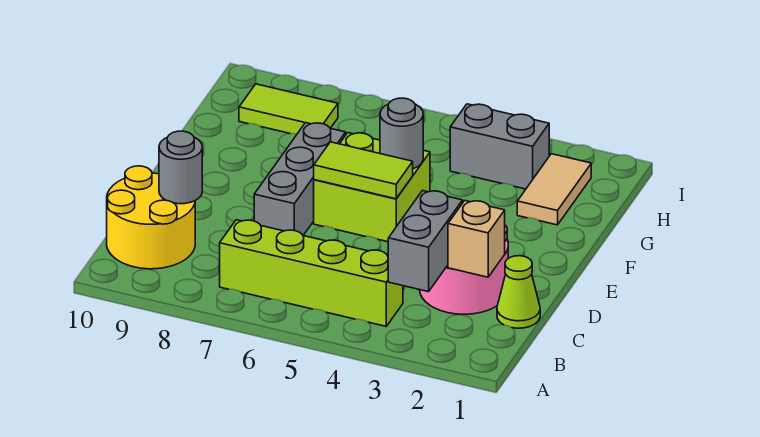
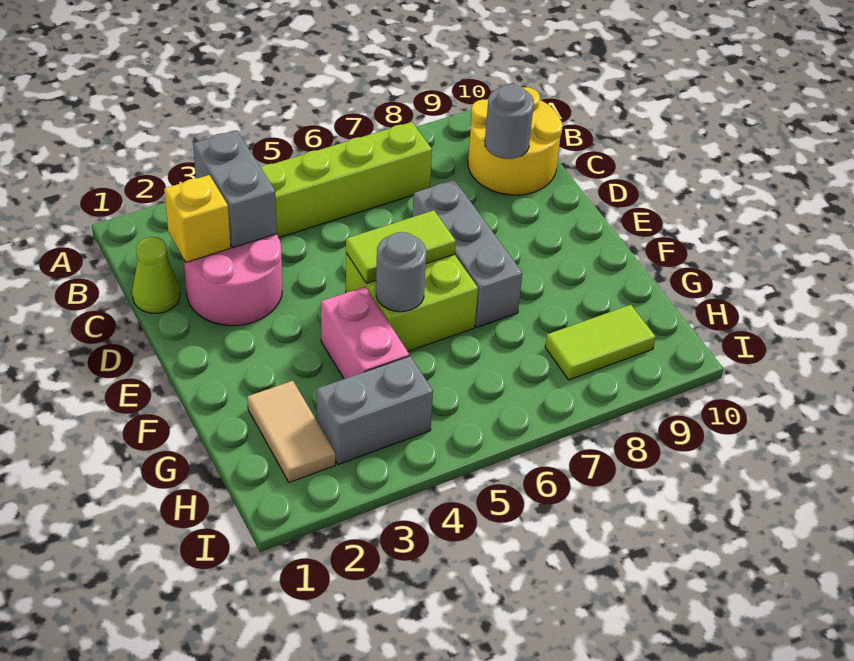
tan 1x1 brick [448,201,505,277] -> yellow 1x1 brick [164,175,231,262]
none -> pink 1x2 brick [321,287,409,379]

